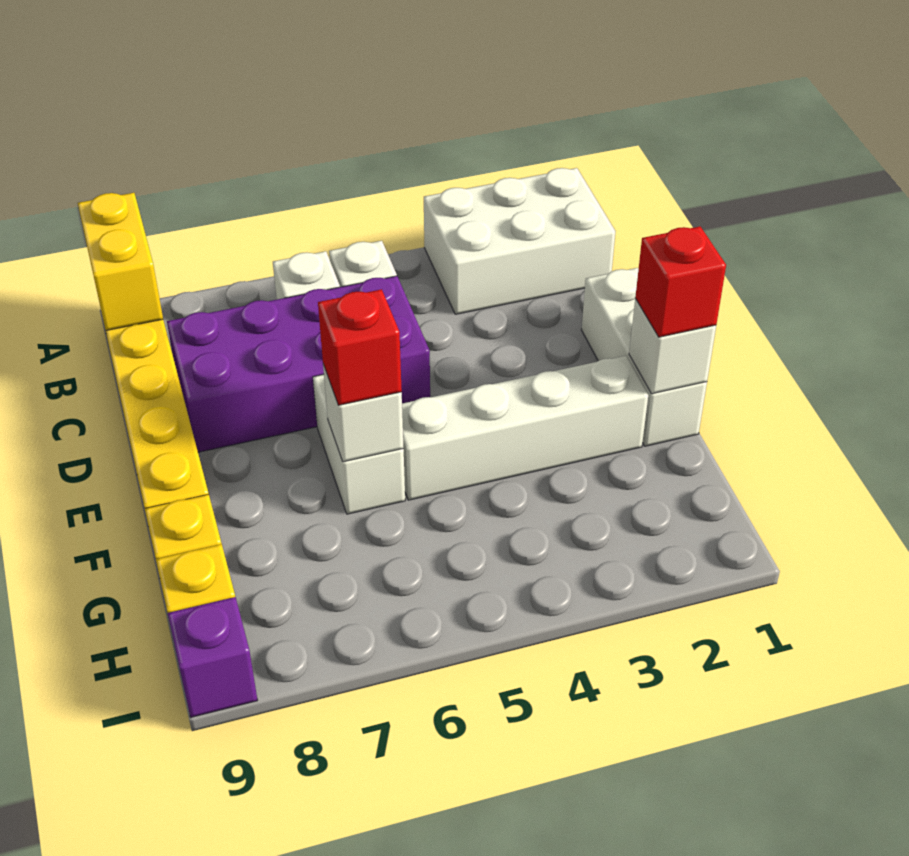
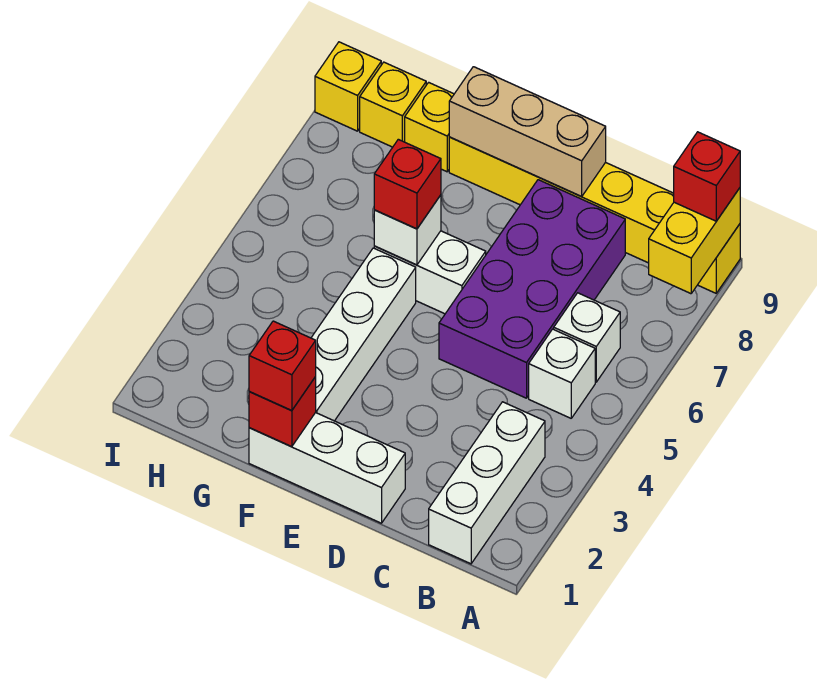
white 2x3 brick [424,168,615,314] -> white 1x3 brick [429,402,545,564]
yellow 1x2 brick [78,193,163,330] -> yellow 1x2 brick turned to [649,188,740,294]
none -> red 1x1 brick [674,132,740,221]
none -> tan 1x3 brick [449,67,606,197]
white 1x1 brick [629,298,716,394] -> red 1x1 brick [249,377,316,447]
purple 1x1 brick [168,597,258,717] -> yellow 1x1 brick [315,42,381,131]

